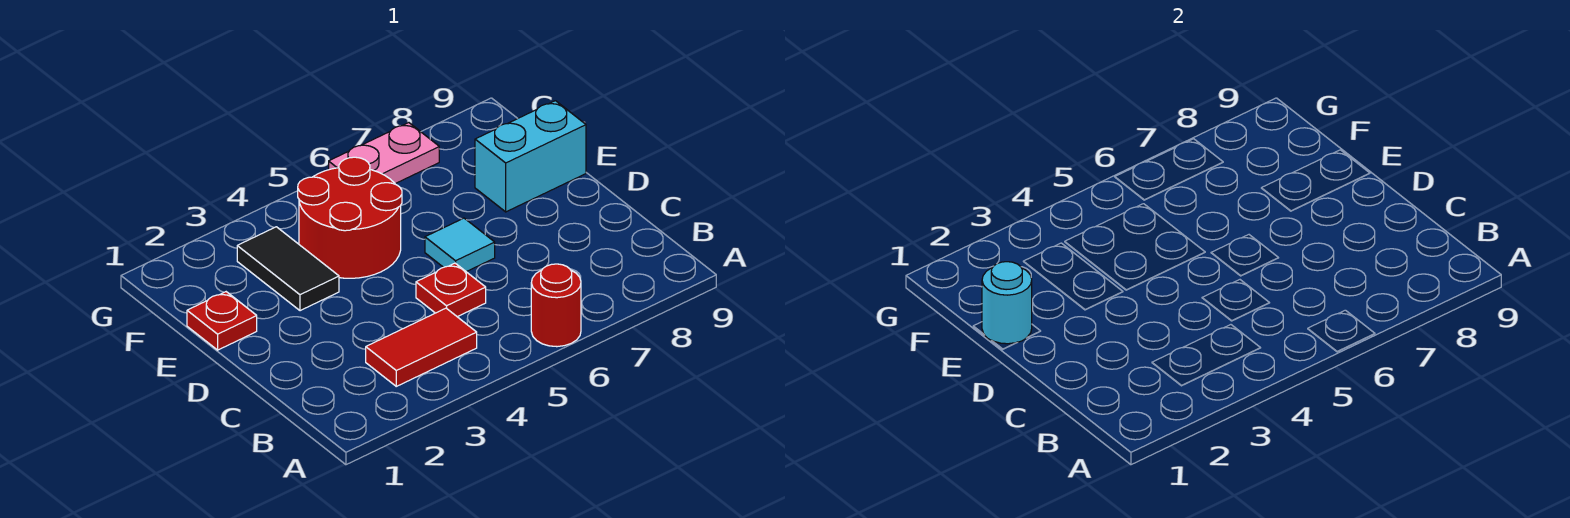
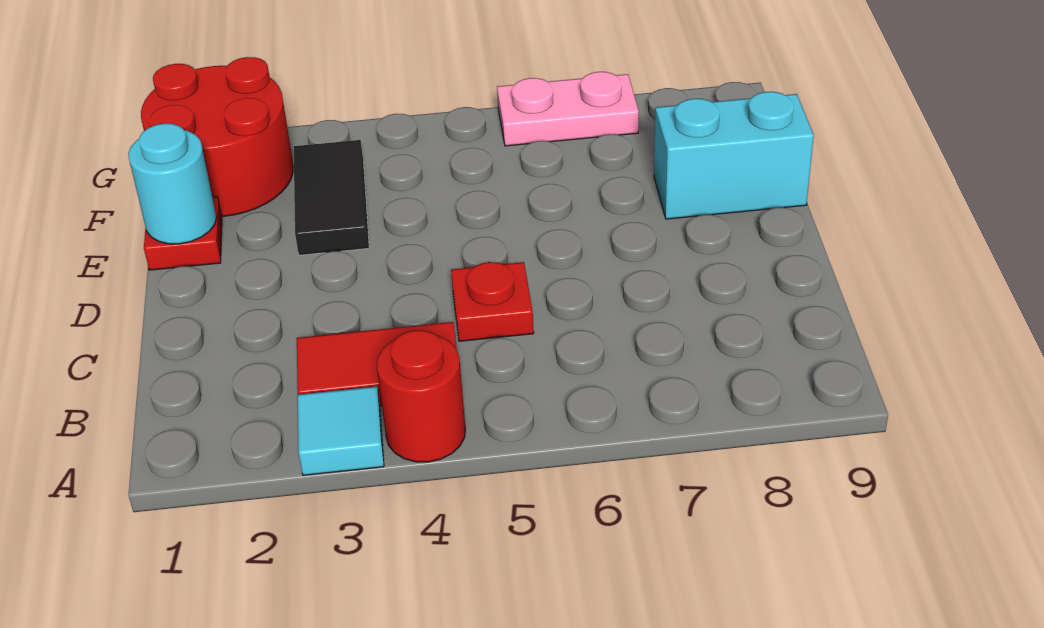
red 1x1 round brick [531,264,581,347] -> red 1x1 round brick moved to [377,330,465,462]
cyan 1x1 tile [425,218,495,272] -> cyan 1x1 tile moved to [298,386,384,475]
red 2x2 round brick [298,157,402,278] -> red 2x2 round brick moved to [141,57,294,216]

